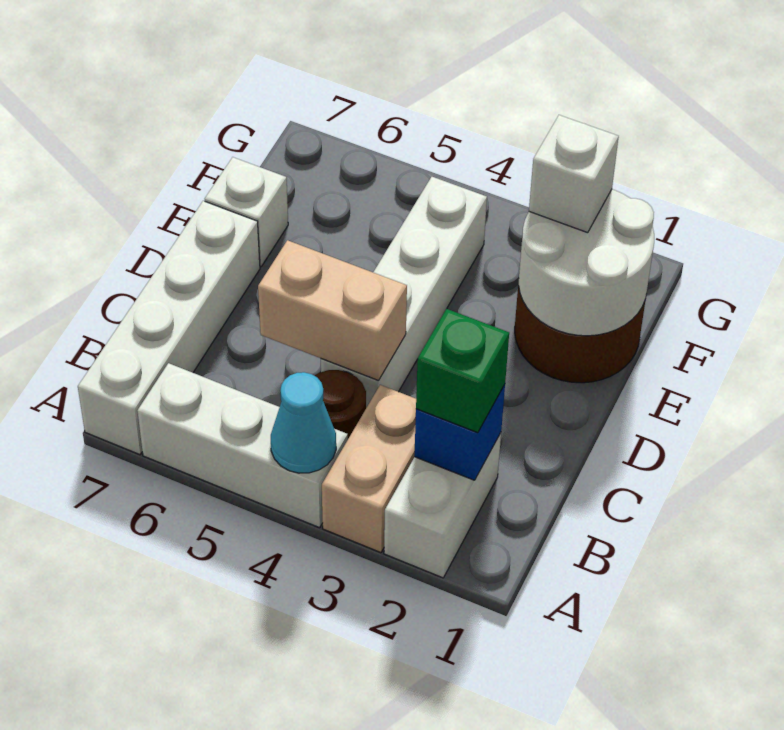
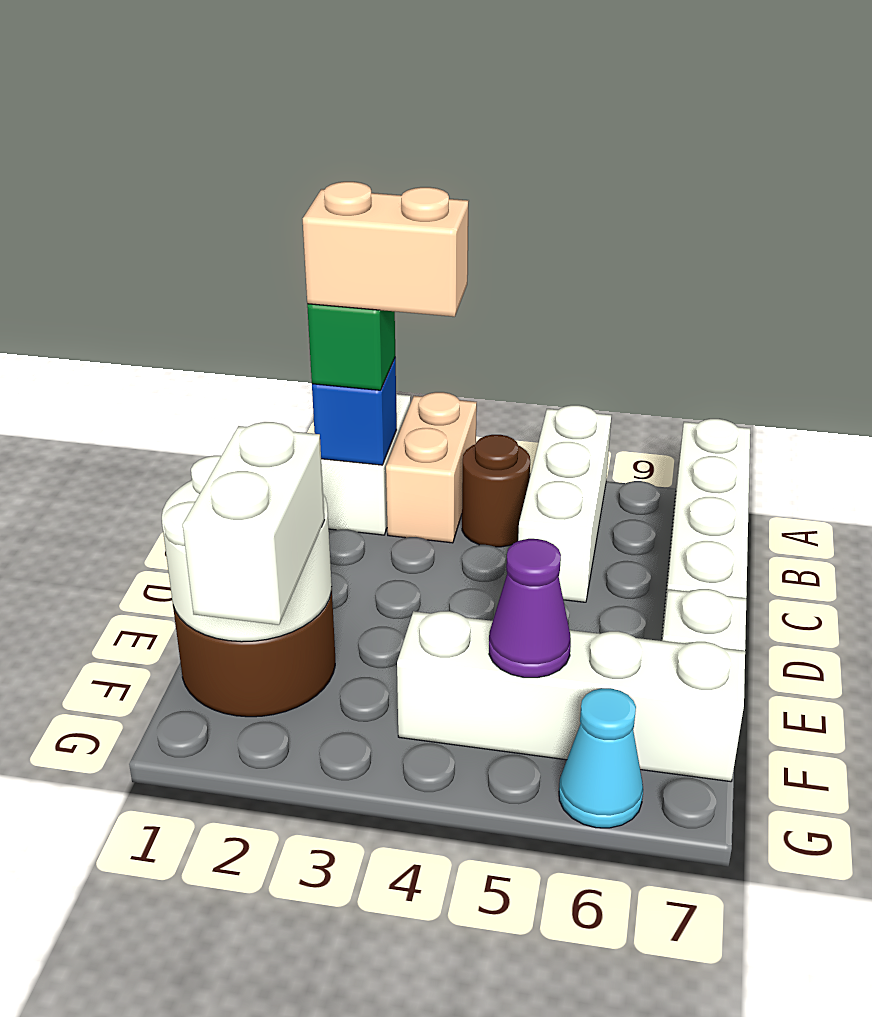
white 1x3 brick [137,363,348,528] -> white 1x3 brick turned to [518,405,611,602]
cyan 1x1 cone [271,372,336,473] -> cyan 1x1 cone moved to [559,688,643,828]
white 1x4 brick [321,177,487,408] -> white 1x4 brick turned to [397,611,745,782]
tan 1x2 brick [258,240,407,381] -> tan 1x2 brick moved to [303,182,469,317]
white 1x1 brick [529,115,619,233] -> white 1x2 brick [183,422,325,625]
none -> purple 1x1 cone [489,539,571,678]

